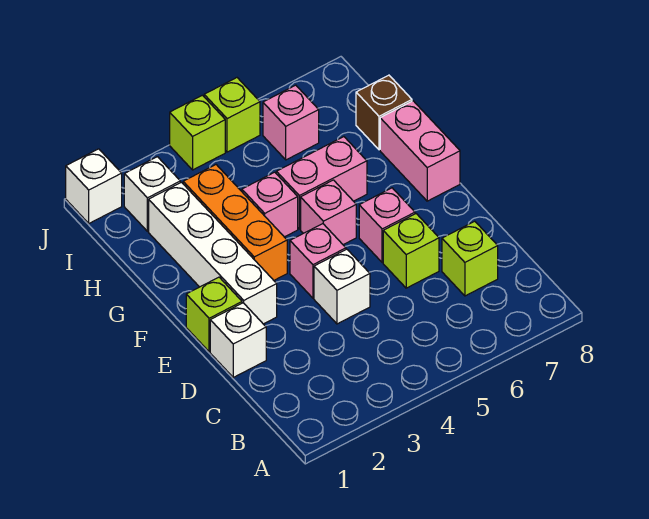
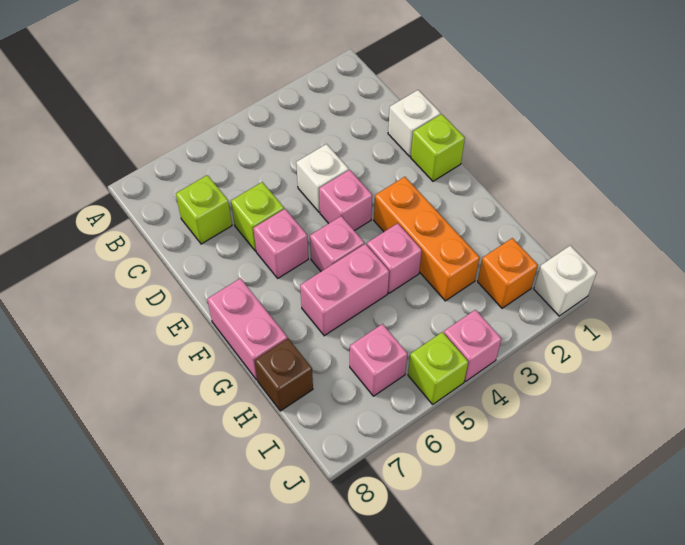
white 1x4 brick [149,182,277,324] -> none
white 1x1 brick [124,157,180,231] -> orange 1x1 brick [478,238,538,308]
lime 1x1 brick [170,95,225,170] -> pink 1x1 brick [444,310,502,382]

